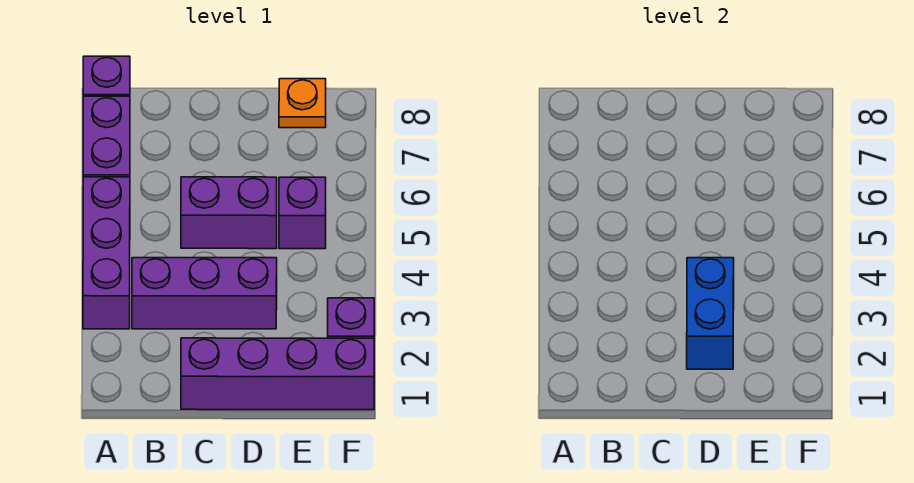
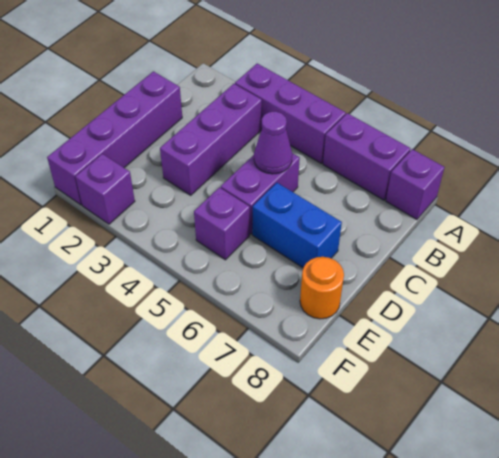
none -> purple 1x1 cone [254,111,292,174]
blue 1x2 brick [687,258,734,369] -> blue 1x2 brick moved to [252,183,342,268]
orange 1x1 plate [279,79,326,128] -> orange 1x1 round brick [300,257,344,319]

